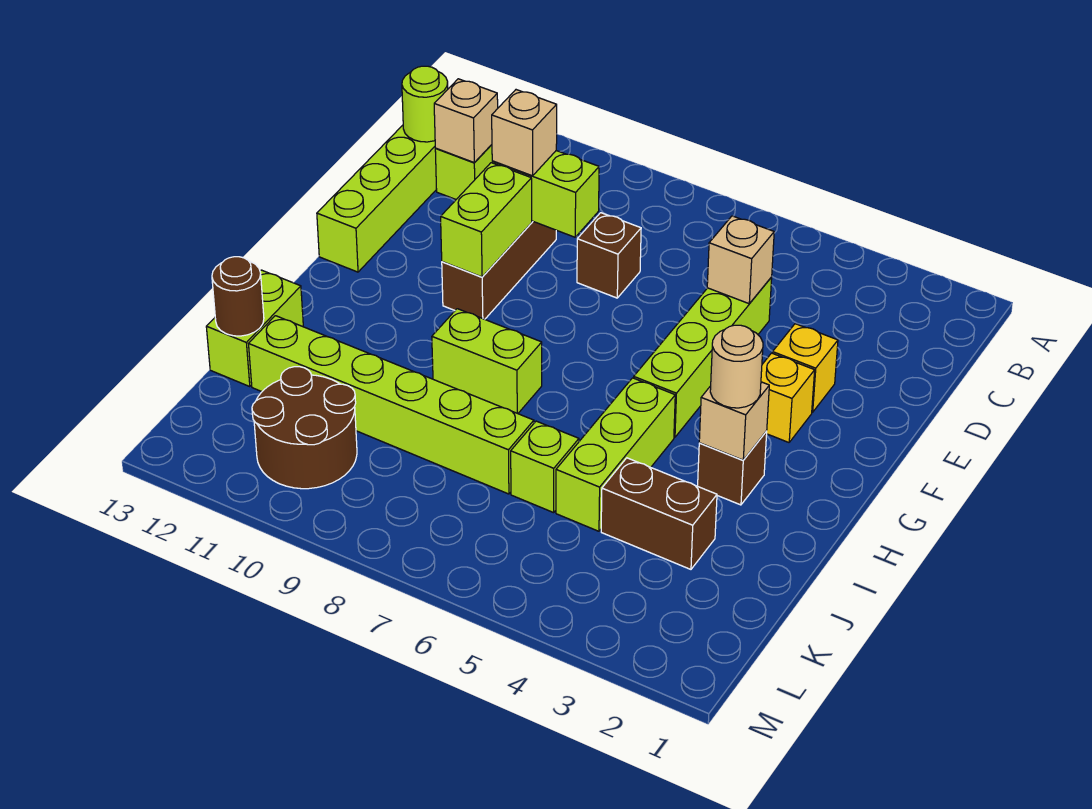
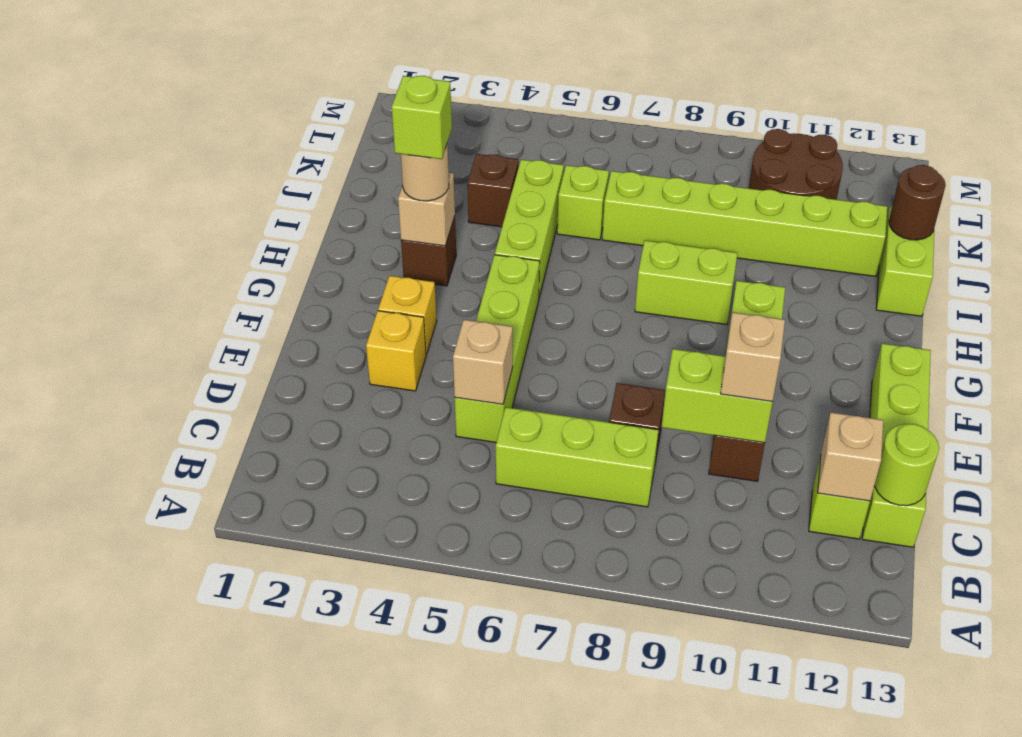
none -> lime 1x3 brick [496,407,659,507]
none -> lime 1x1 brick [392,76,452,159]
brown 1x2 brick [601,458,717,569] -> brown 1x1 brick [467,154,519,227]

